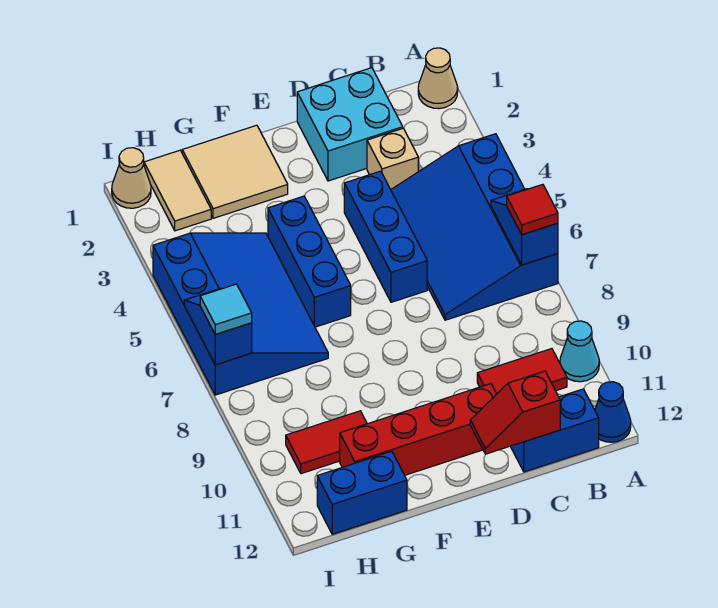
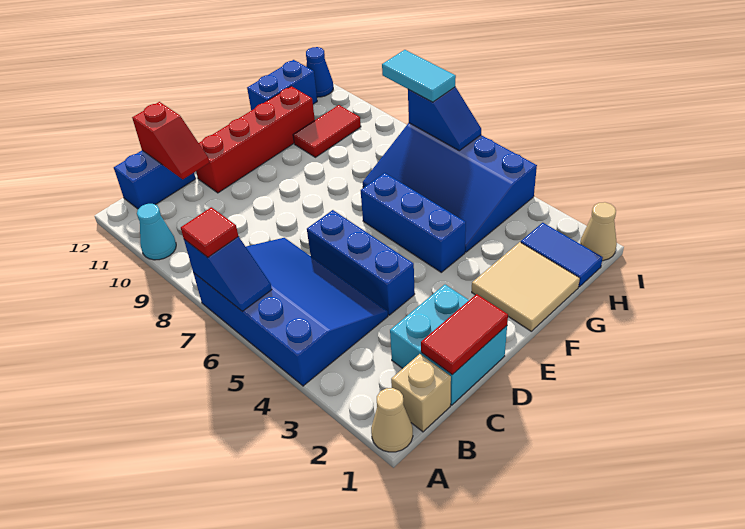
blue 1x1 cone [595,382,631,442] -> blue 1x1 cone moved to [306,47,333,97]
red 1x2 tile [477,349,567,394] -> red 1x2 tile moved to [421,294,508,375]
tan 1x1 brick [367,128,418,189] -> tan 1x1 brick moved to [391,354,451,432]
red 1x2 slope [470,371,560,454] -> red 1x2 slope turned to [132,102,209,179]
tan 1x2 tile [144,150,211,231] -> blue 1x2 tile [521,223,603,287]
cyan 1x1 tile [200,284,252,334] -> cyan 1x2 tile [382,50,456,102]

